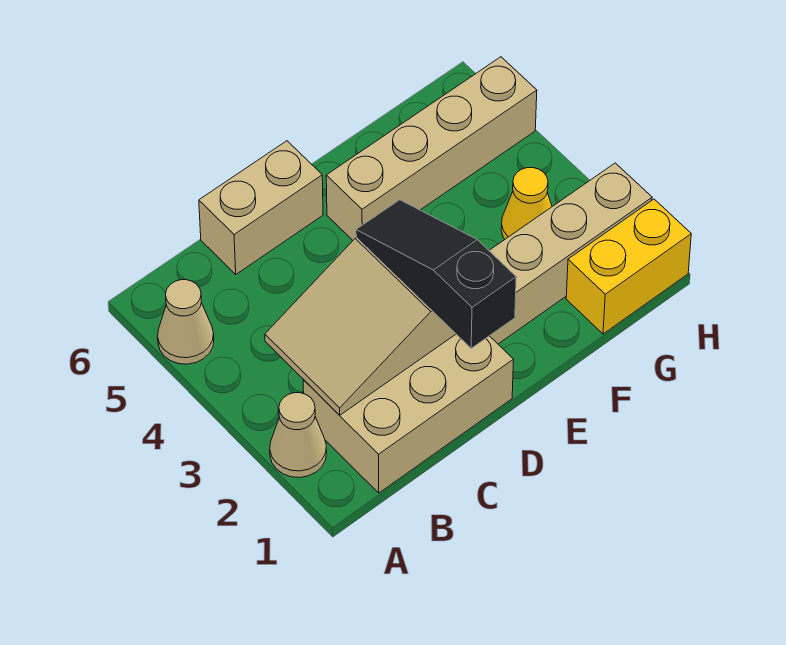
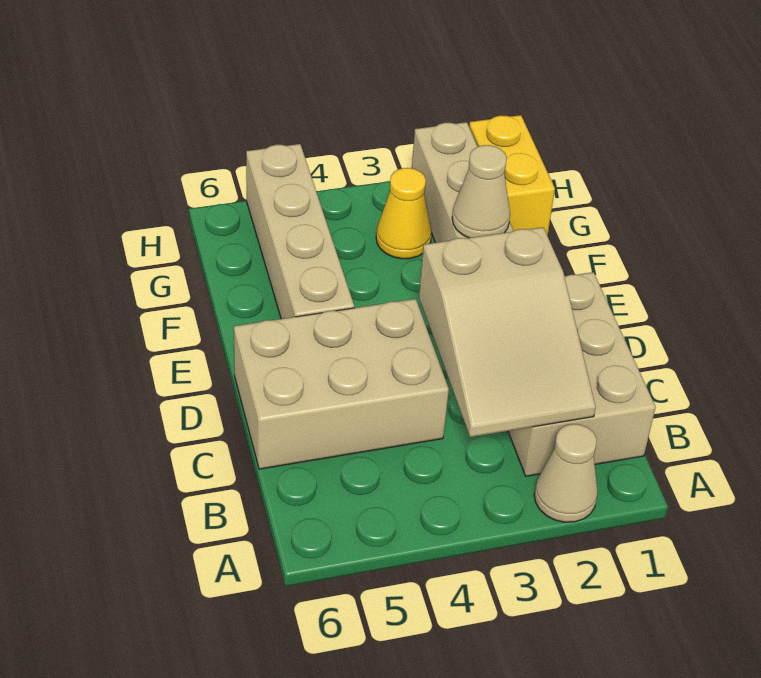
tan 1x1 cone [158,280,214,364] -> tan 1x1 cone moved to [452,145,510,238]
tan 1x2 brick [199,141,323,274] -> tan 2x3 brick [234,299,449,469]
black 1x3 slope [356,200,516,348] -> none

